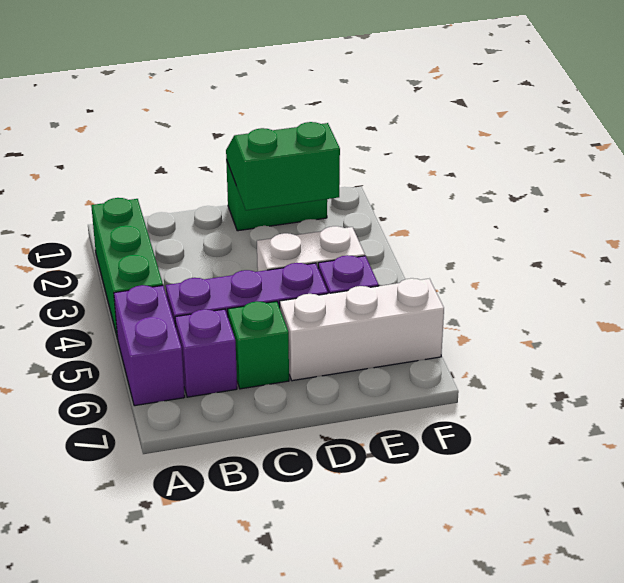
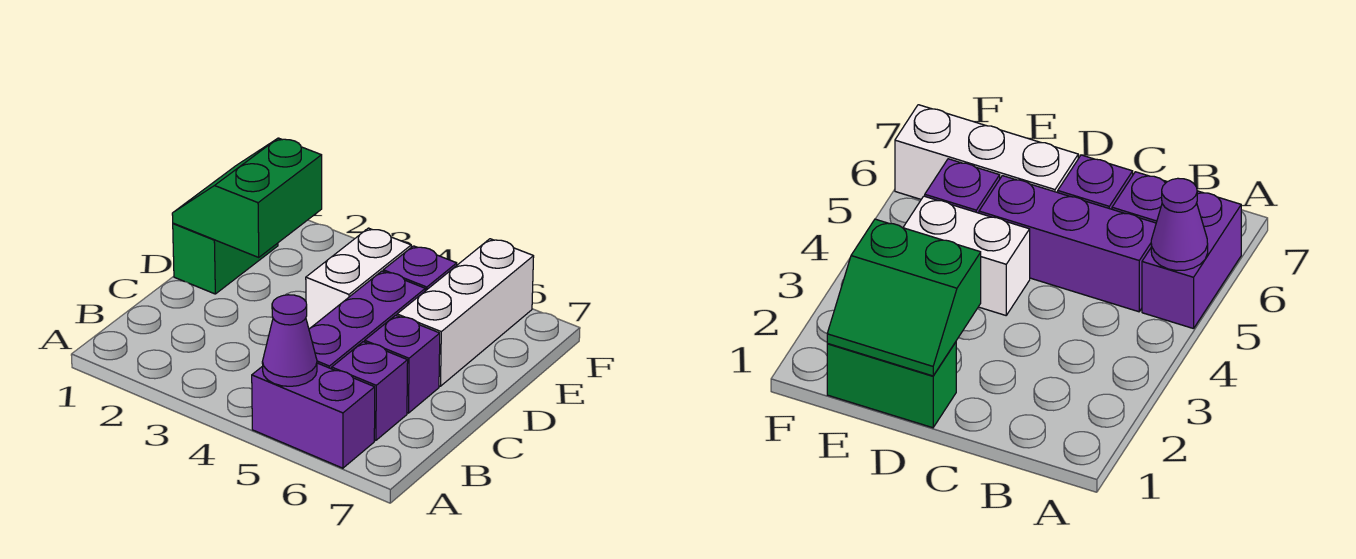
green 1x3 brick [91,198,163,339] -> none
none -> purple 1x1 cone [262,295,317,386]
green 1x1 brick [228,301,289,389] -> purple 1x1 brick [365,315,440,413]

